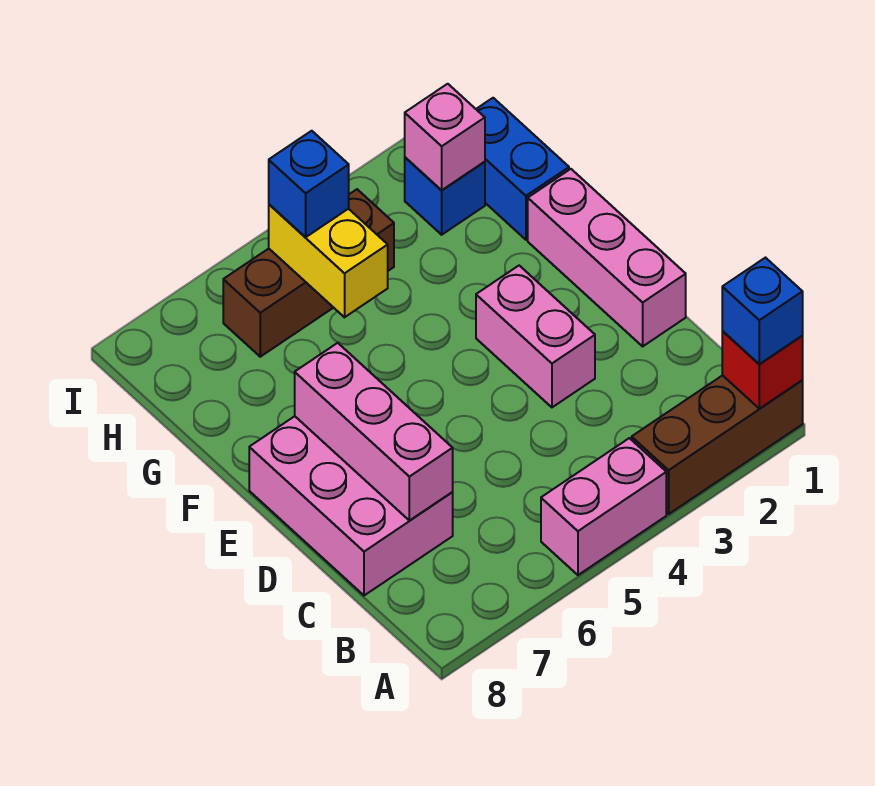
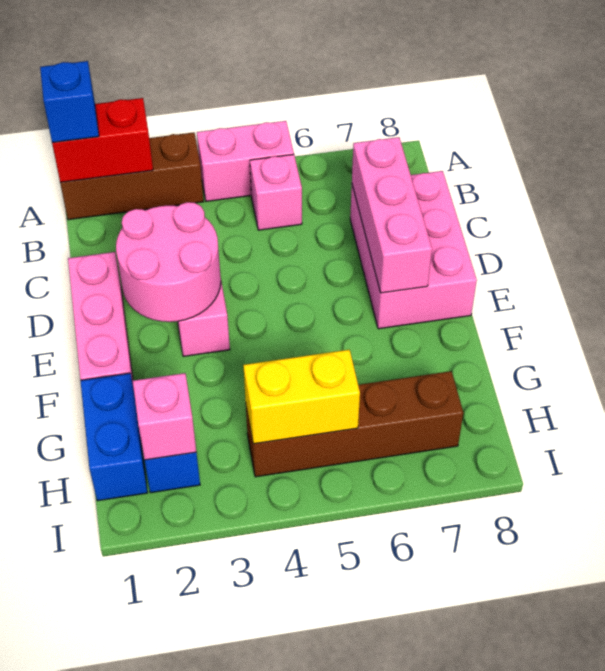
red 1x1 brick [722,331,803,409] -> red 1x2 brick [52,98,153,182]
none -> pink 1x1 brick [250,154,302,230]
none -> pink 2x2 round brick [116,202,221,322]
yellow 1x2 brick [269,204,388,317] -> yellow 1x2 brick turned to [243,350,360,444]
brown 1x3 brick [223,189,394,357] -> brown 1x4 brick [246,371,463,477]
blue 1x1 brick [269,131,349,237] -> none

